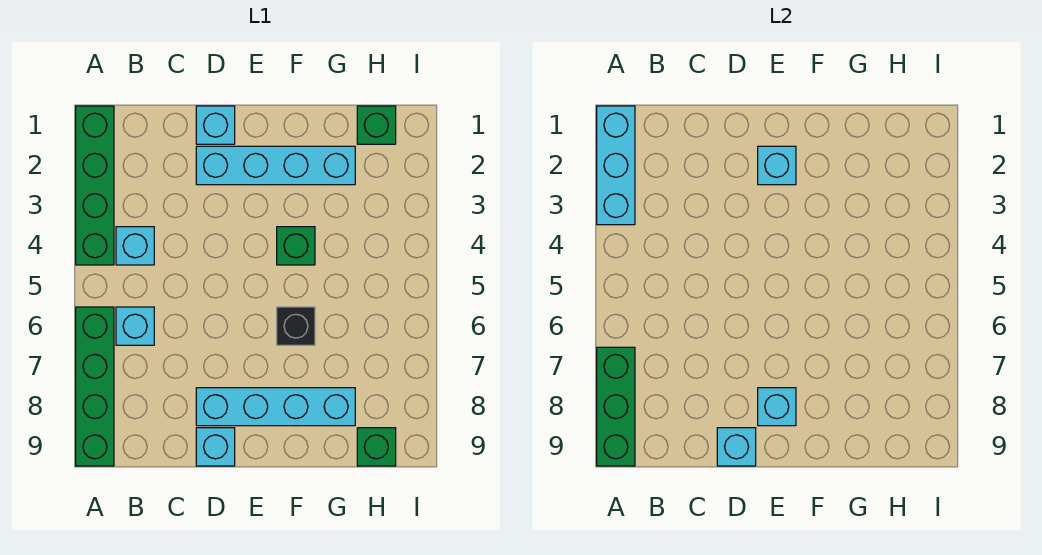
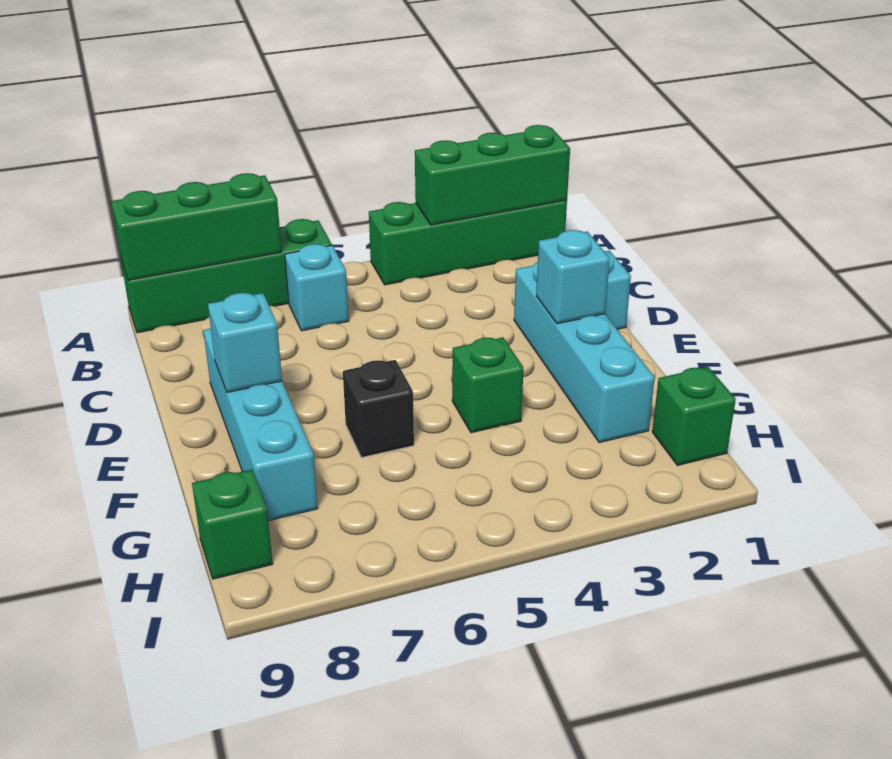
cyan 1x3 brick [597,106,635,225] -> green 1x3 brick [415,125,570,225]
cyan 1x1 brick [116,227,154,265] -> none
cyan 1x1 brick [196,428,235,466] -> none
cyan 1x1 brick [717,428,756,466] -> none

